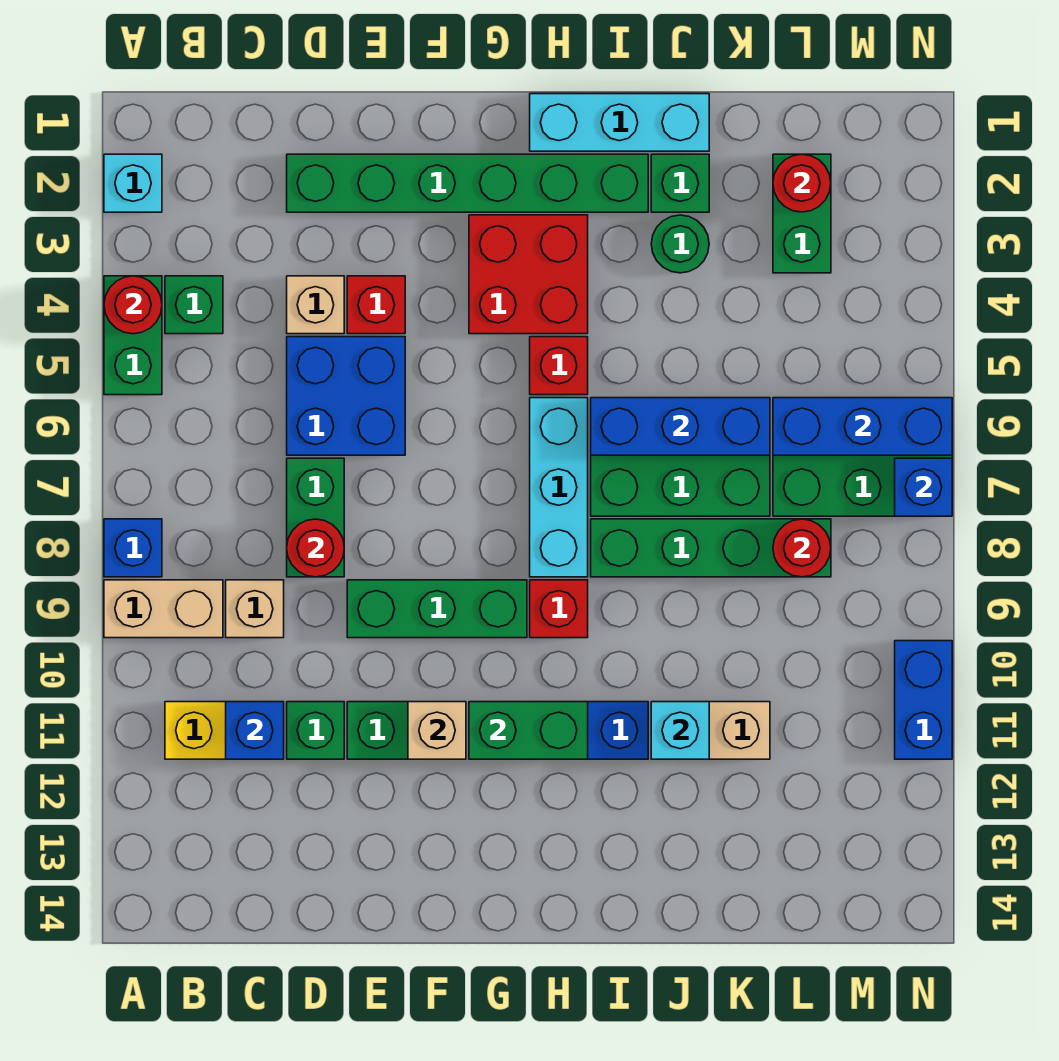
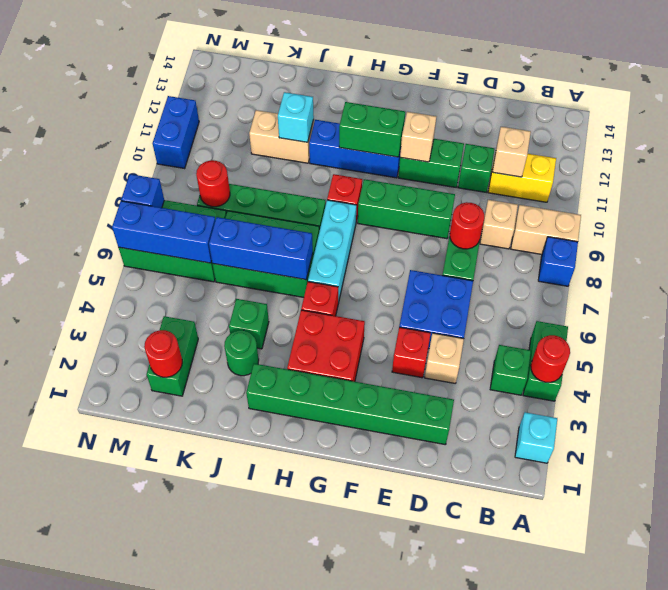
blue 1x1 brick [226,702,284,759] -> tan 1x1 brick [492,127,531,177]
cyan 1x3 brick [530,94,709,151] -> none
green 1x1 brick [651,154,709,212] -> green 1x1 brick moved to [229,299,269,349]

